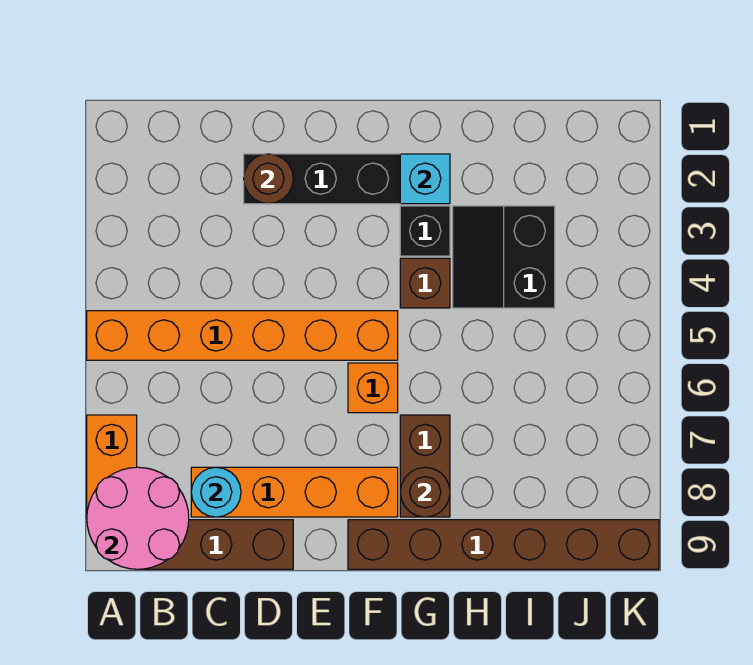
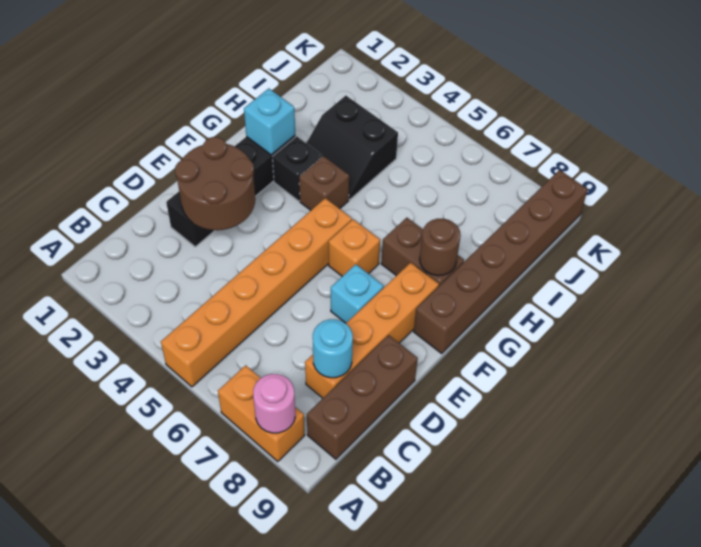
pink 2x2 round brick [87,467,189,569] -> pink 1x1 round brick [253,374,295,433]
brown 1x1 round brick [244,154,293,204] -> brown 2x2 round brick [175,137,255,230]
none -> cyan 1x1 brick [331,264,384,323]

